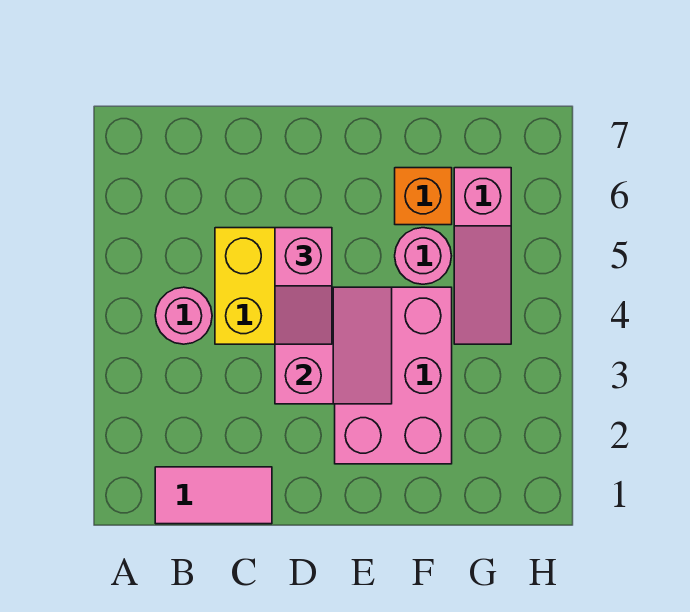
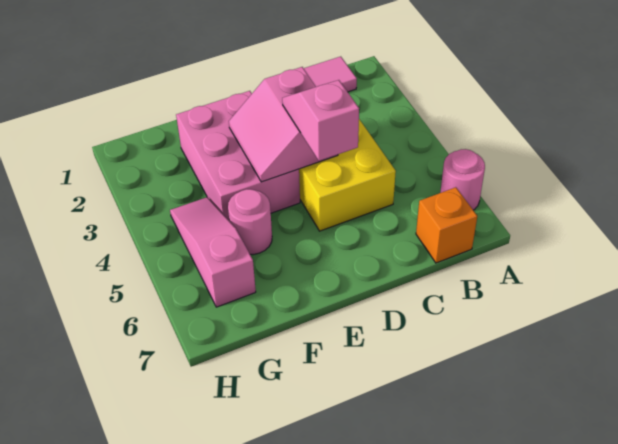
pink 1x1 round brick [155,287,212,344] -> pink 1x1 round brick moved to [440,149,485,210]
orange 1x1 brick [395,168,452,225] -> orange 1x1 brick moved to [416,187,477,263]

